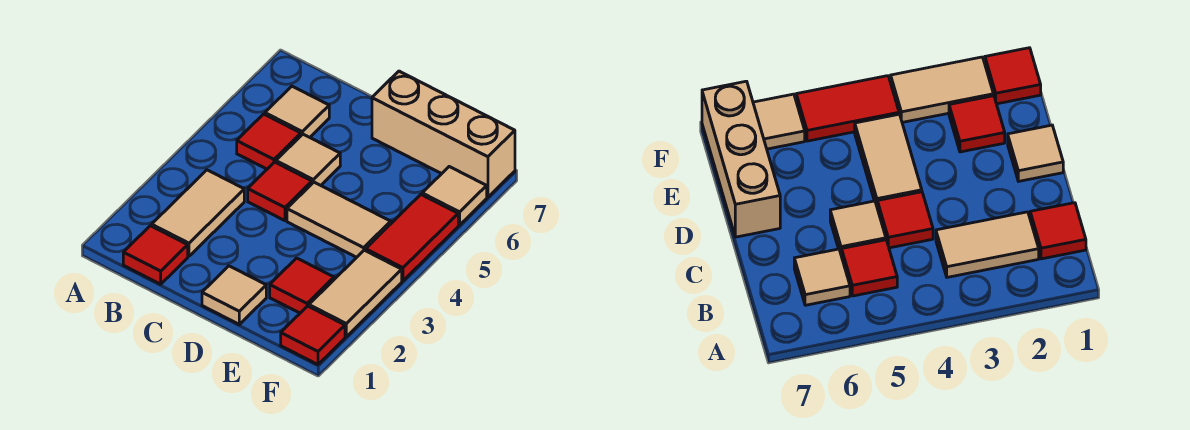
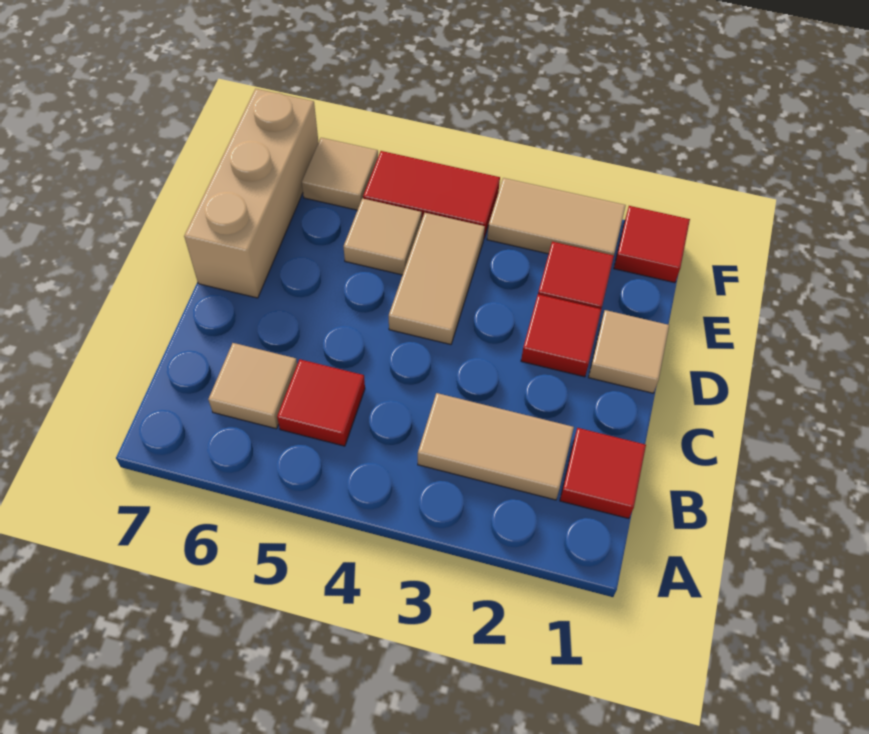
red 1x1 tile [248,162,312,221] -> red 1x1 tile moved to [521,294,601,377]
tan 1x1 tile [276,134,340,185] -> tan 1x1 tile moved to [344,198,422,275]

